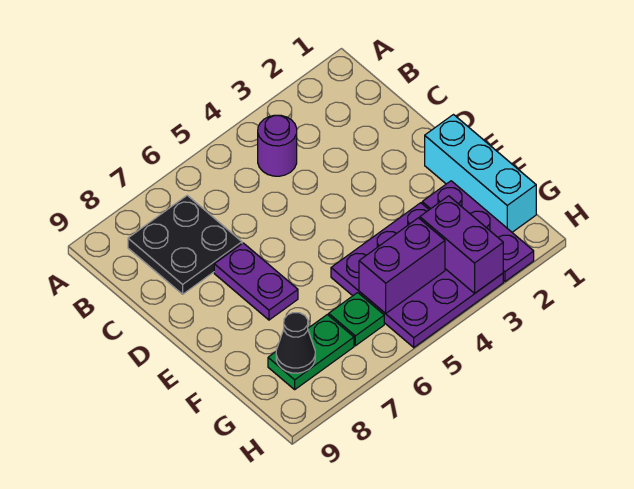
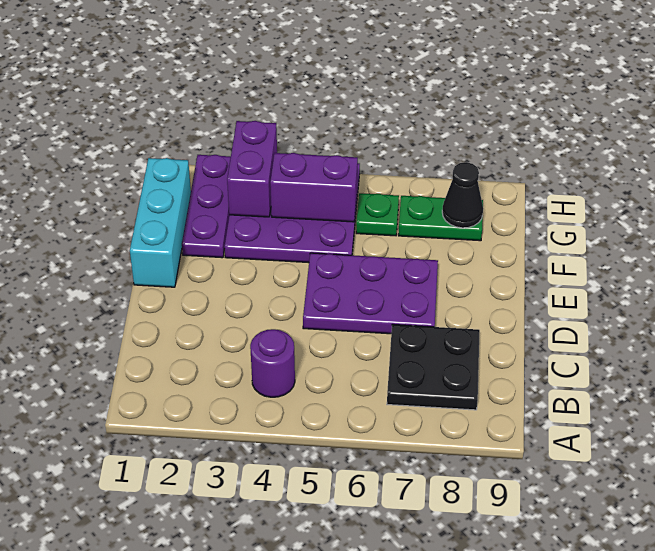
purple 1x2 plate [214,243,298,320] -> purple 2x3 plate [303,253,438,334]

